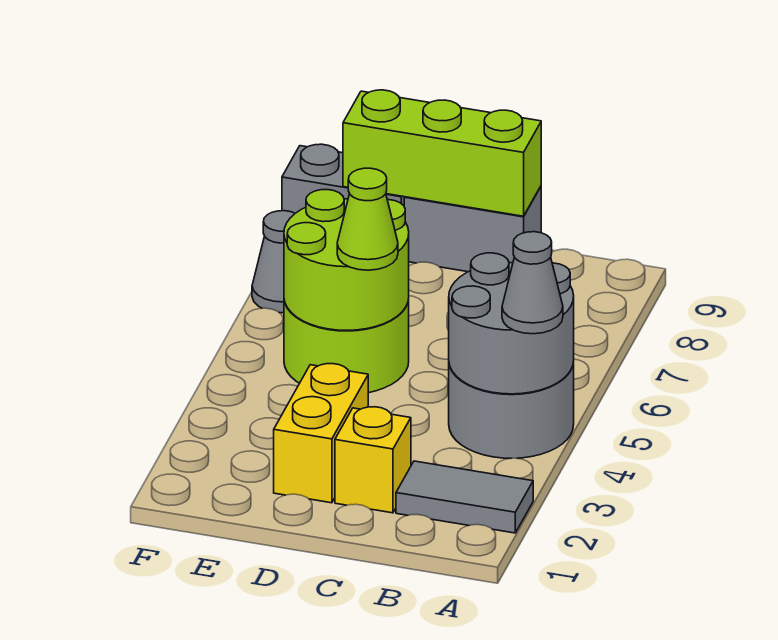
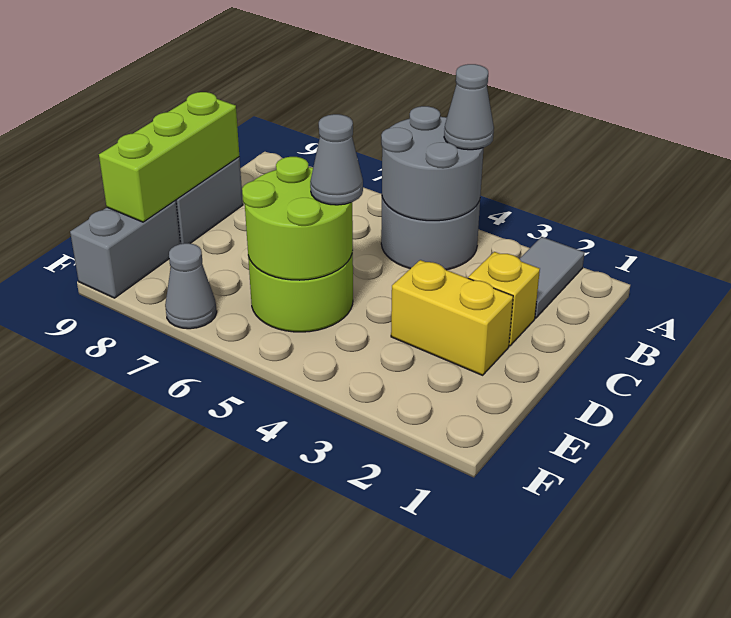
lime 1x1 cone [337,168,398,270] -> grey 1x1 cone [310,114,363,205]

